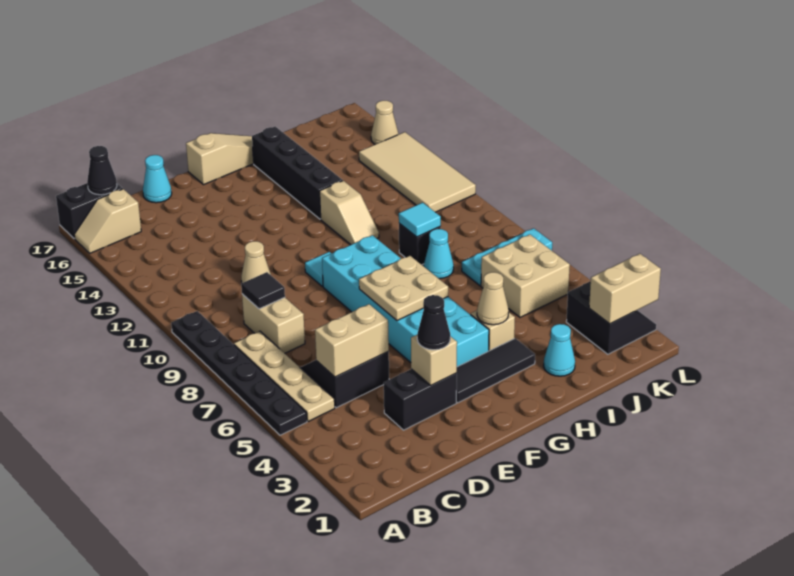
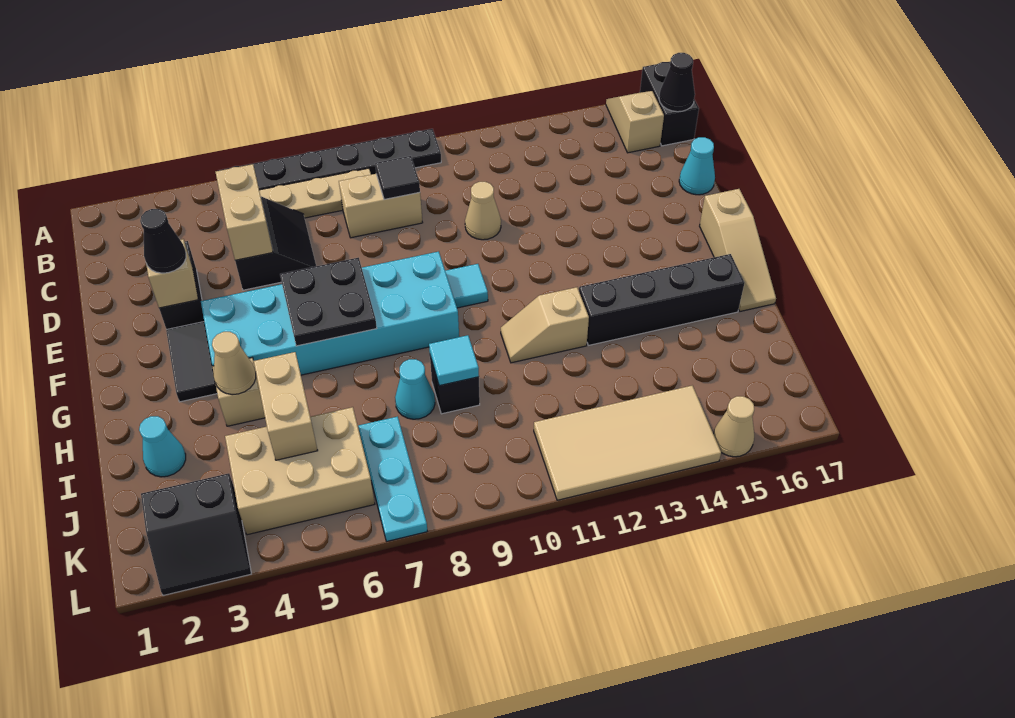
black 1x3 tile [456,338,535,403] -> black 1x2 tile [166,322,217,402]
tan 2x2 plate [359,256,448,321] -> black 2x2 plate [280,258,377,346]
tan 2x2 brick [481,235,570,317] -> tan 2x3 brick [225,407,375,535]
tan 1x2 brick [589,254,661,324] -> tan 1x2 brick moved to [254,352,318,460]

